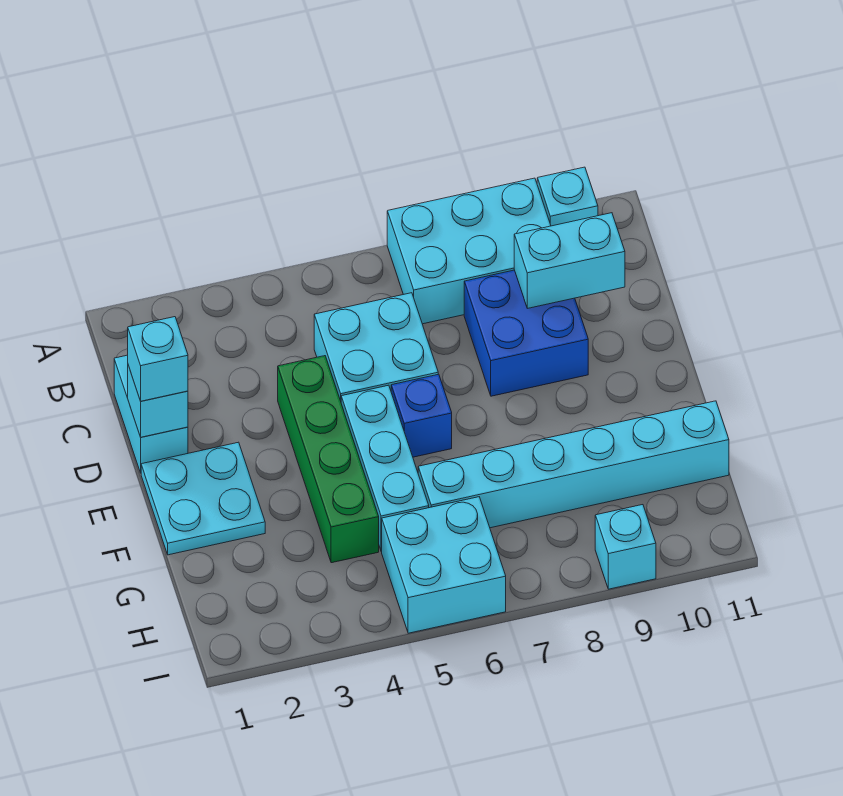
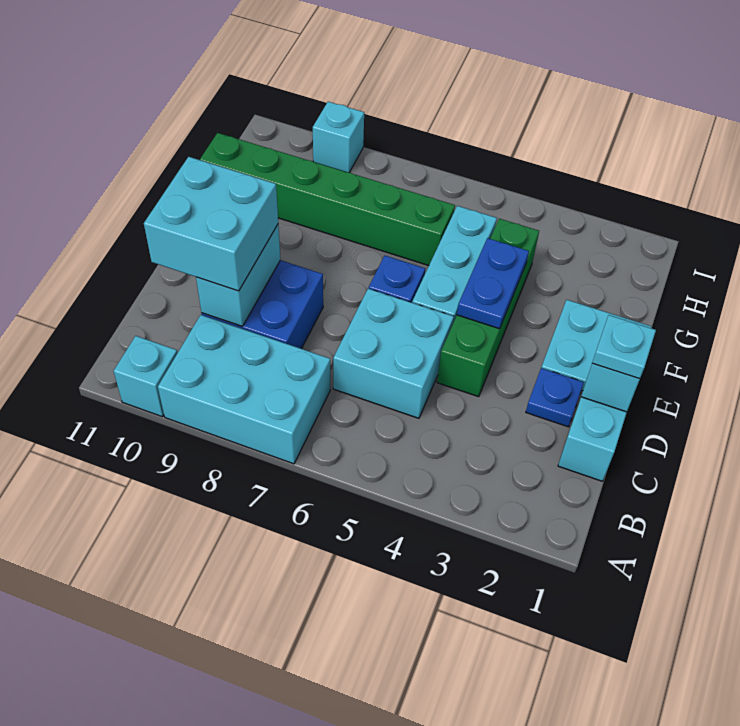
cyan 1x2 brick [514,213,625,308] -> cyan 1x2 brick turned to [196,225,280,326]
cyan 1x1 brick [128,317,188,401] -> cyan 1x1 plate [592,315,656,379]
none -> blue 1x1 plate [526,368,584,427]
none -> blue 1x2 plate [457,238,529,329]
cyan 1x6 brick [418,401,729,528] -> green 1x6 brick [200,133,455,266]
cyan 2x2 brick [382,497,506,633] -> cyan 2x2 brick moved to [144,157,278,291]

